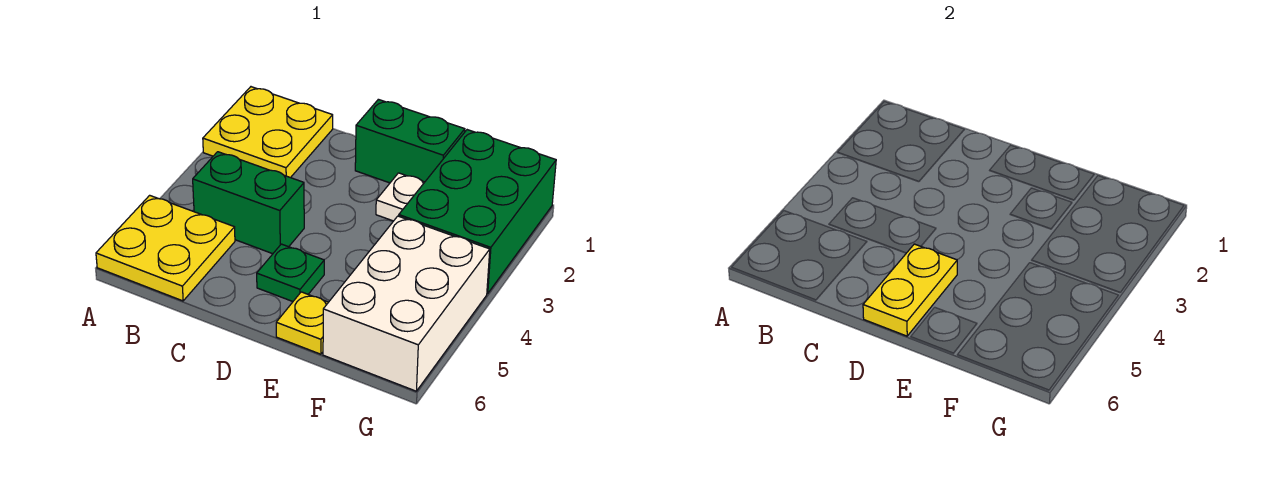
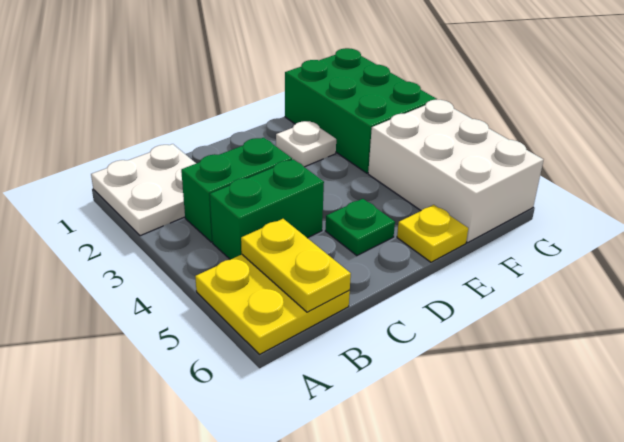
yellow 2x2 plate [203,87,333,178] -> white 2x2 plate [91,144,196,236]
green 1x2 brick [355,99,465,183] -> green 1x2 brick moved to [181,138,292,242]
yellow 1x2 plate [863,244,957,336] -> yellow 1x2 plate moved to [241,219,351,312]

